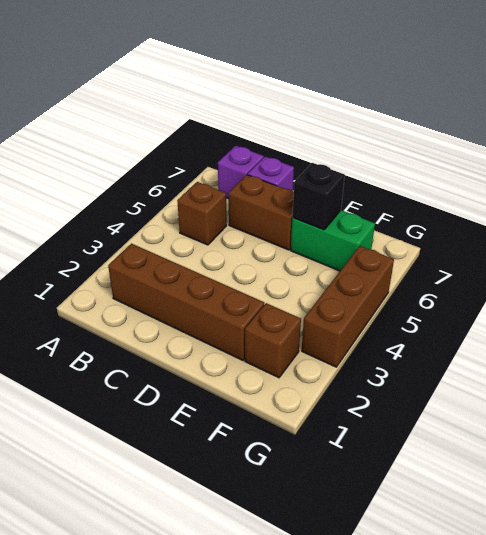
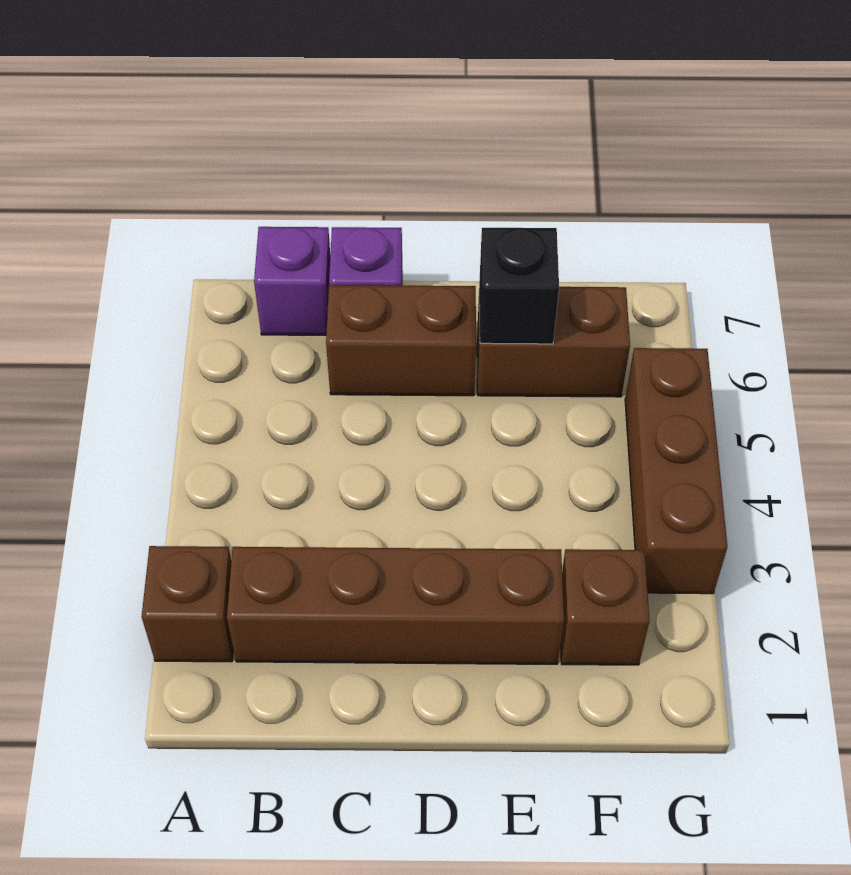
brown 1x1 brick [177,182,227,245] -> brown 1x1 brick moved to [142,546,233,662]
green 1x2 brick [291,210,375,271] -> brown 1x2 brick [477,287,630,397]

